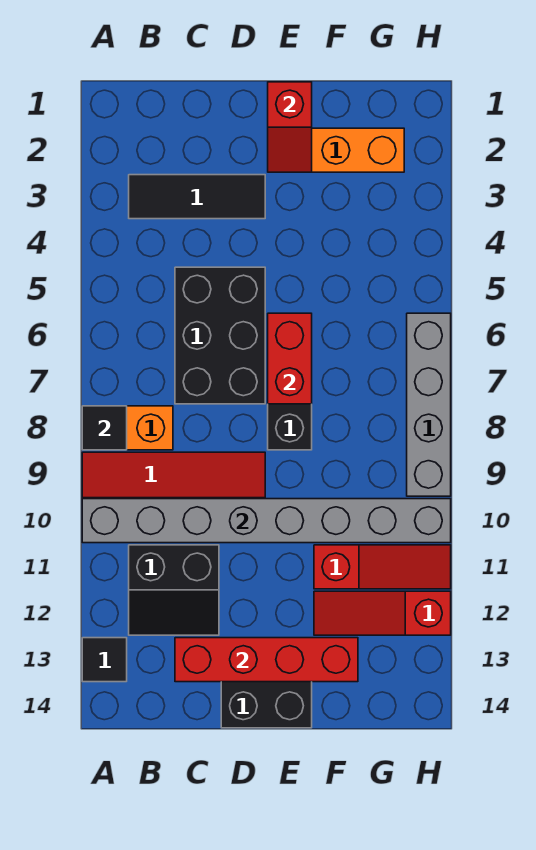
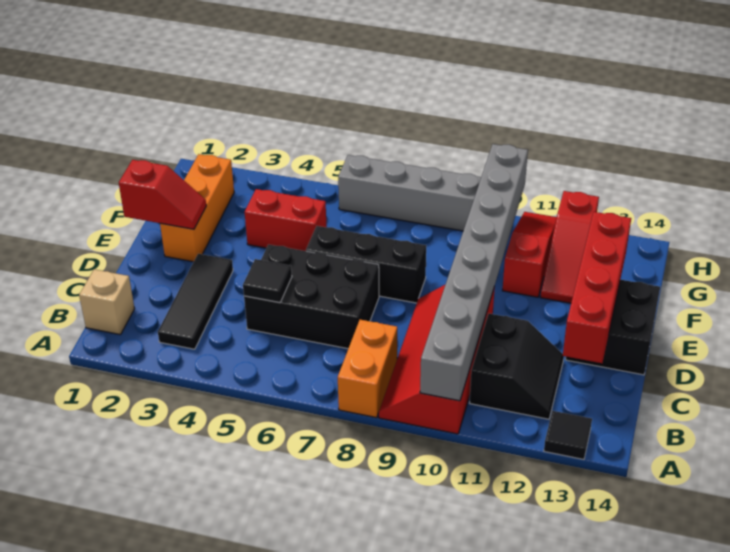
black 1x1 tile [82,406,127,450] -> black 1x1 tile moved to [243,259,292,303]
none -> tan 1x1 brick [79,269,135,335]
red 1x2 brick [268,313,312,404] -> red 1x2 brick moved to [245,189,327,251]

